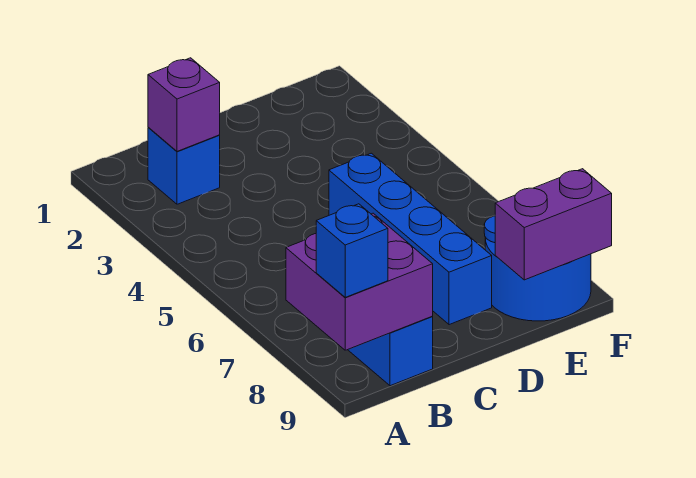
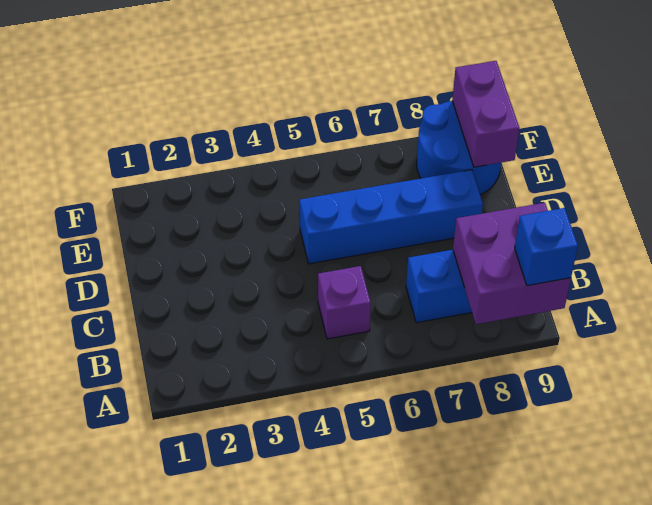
blue 1x1 brick [148,127,220,204] -> none
purple 1x1 brick [148,58,220,151] -> purple 1x1 brick moved to [318,266,371,339]

